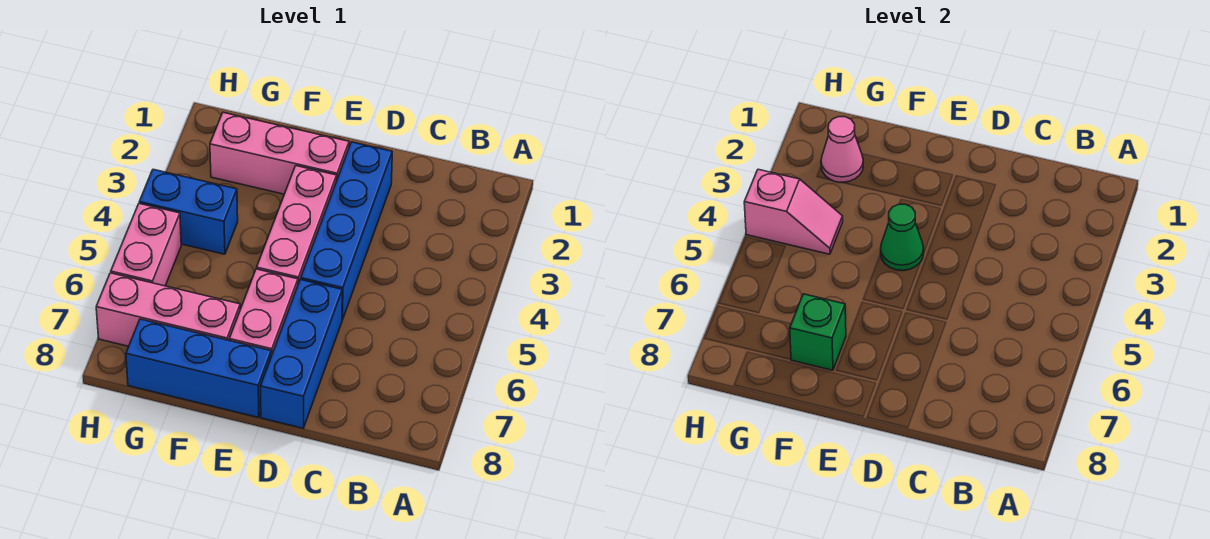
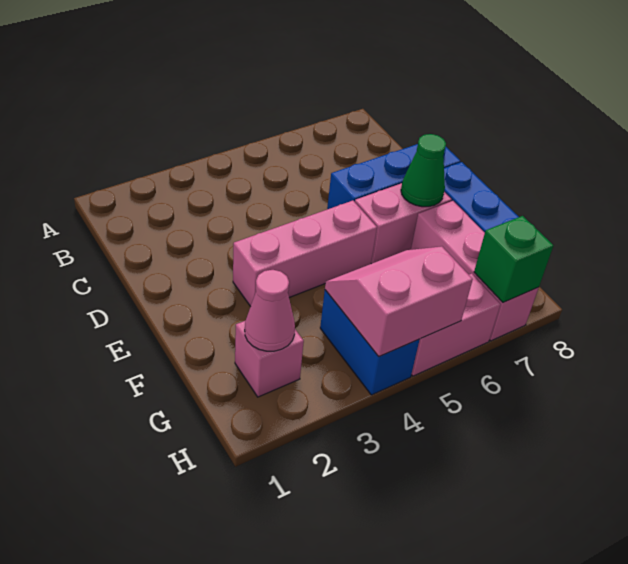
blue 1x4 brick [301,142,392,320] -> none
pink 1x3 brick [210,112,349,194] -> pink 1x1 brick [235,321,304,397]
green 1x1 cone [881,204,924,270] -> green 1x1 cone moved to [401,134,446,207]
green 1x1 brick [790,294,846,370] -> green 1x1 brick moved to [474,216,553,303]
pink 1x2 slope [744,169,843,254] -> pink 2x2 slope [325,246,473,357]

